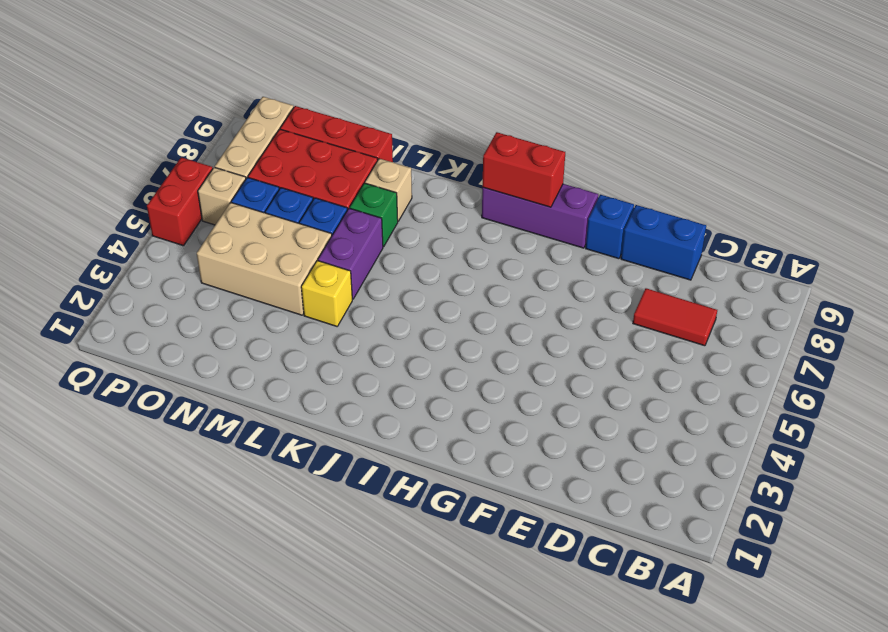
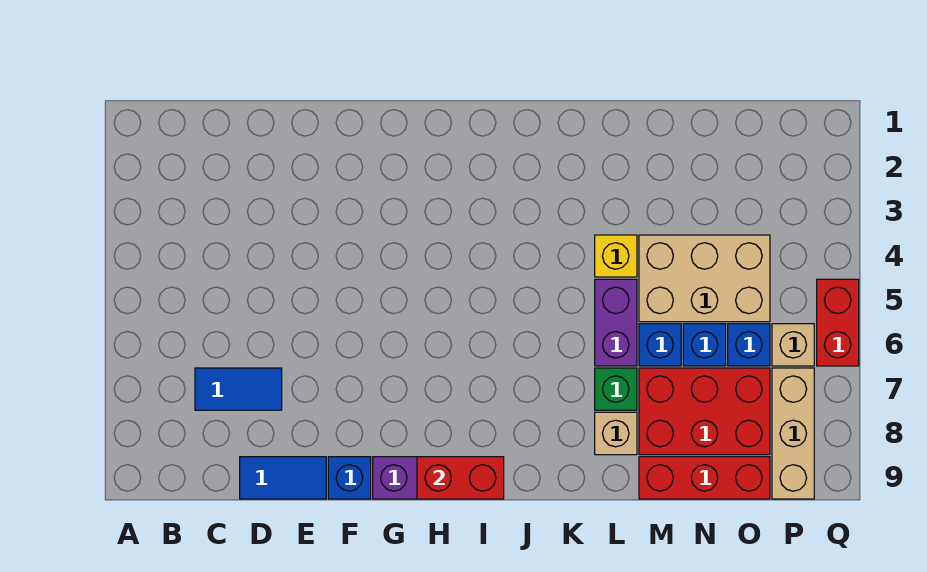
red 1x2 tile [633,288,717,346] -> blue 1x2 tile [195,368,282,410]
blue 1x2 brick [621,205,706,280] -> blue 1x2 tile [240,457,326,499]

